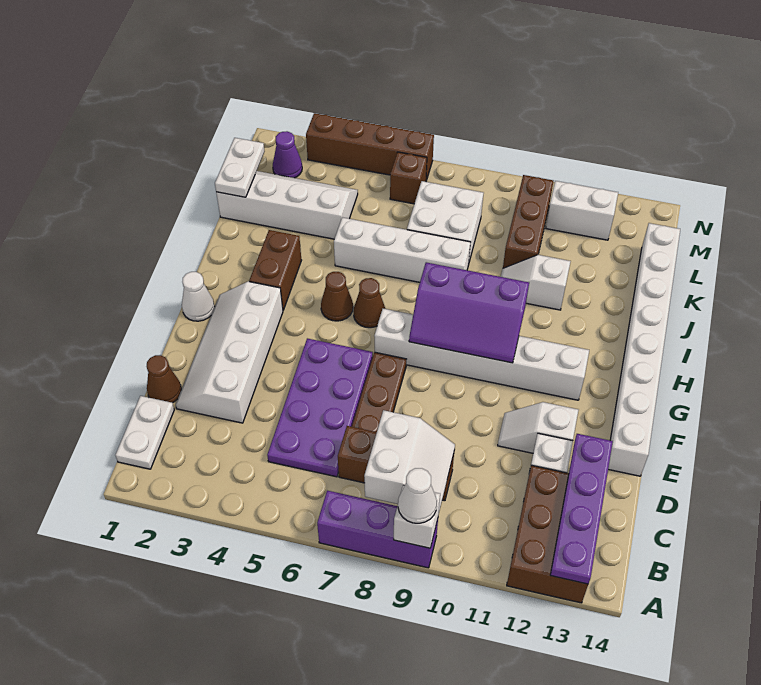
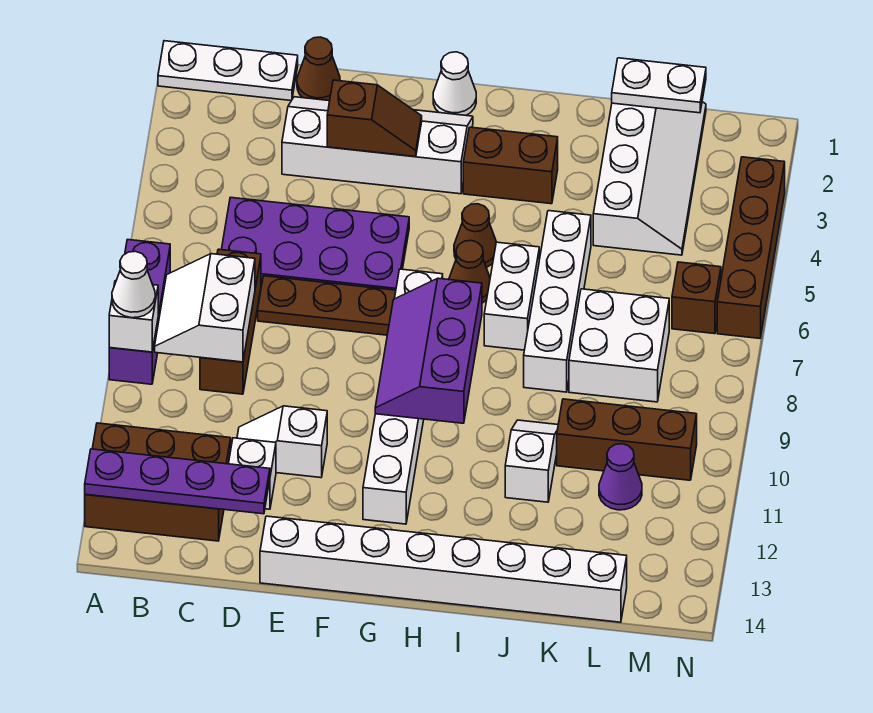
white 1x2 plate [115,396,174,469] -> white 1x3 plate [158,41,298,101]
white 2x2 slope [364,410,455,511] -> white 2x2 slope turned to [155,254,255,362]
none -> brown 1x2 slope [327,80,422,157]
white 1x2 slope [498,402,578,453] -> white 1x2 slope turned to [237,406,327,478]
purple 1x1 cone [273,131,302,178] -> purple 1x1 cone moved to [599,444,642,510]
white 1x2 brick [546,181,618,240] -> white 1x2 brick moved to [484,242,539,350]

